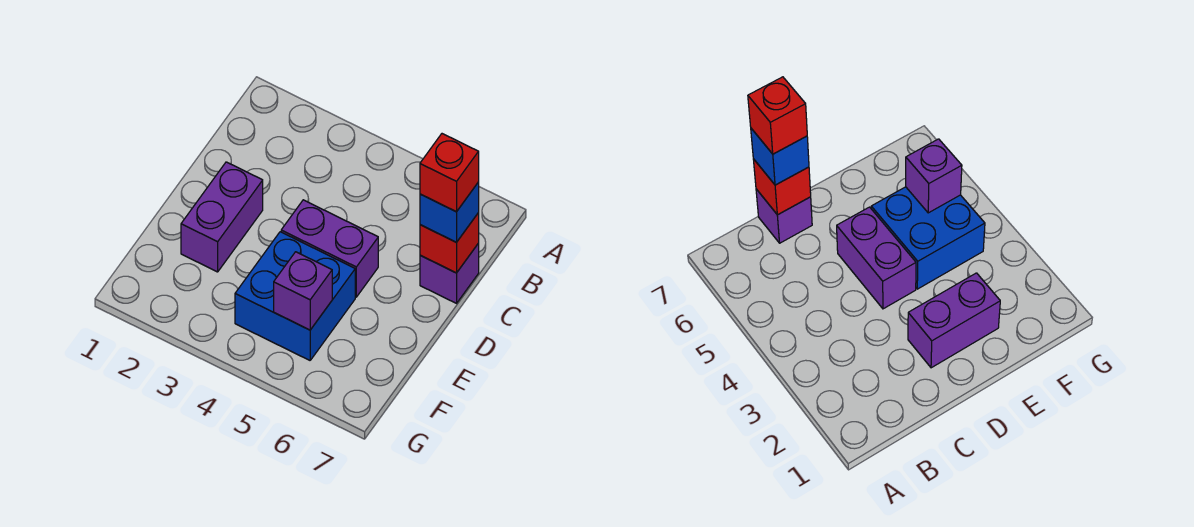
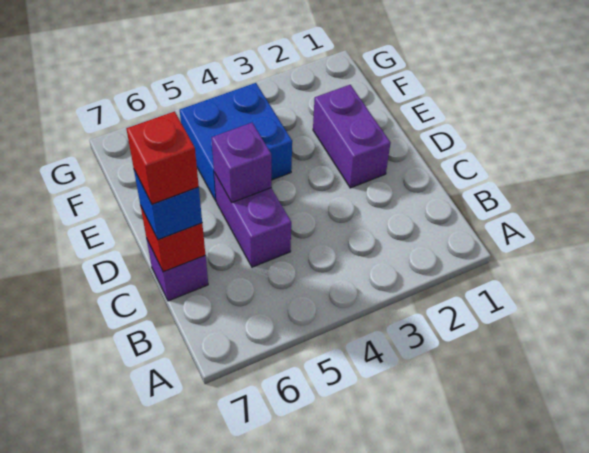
purple 1x2 brick [281,200,378,297] -> purple 1x2 brick turned to [214,172,291,267]
purple 1x1 brick [274,252,332,330] -> purple 1x1 brick moved to [212,123,271,202]

